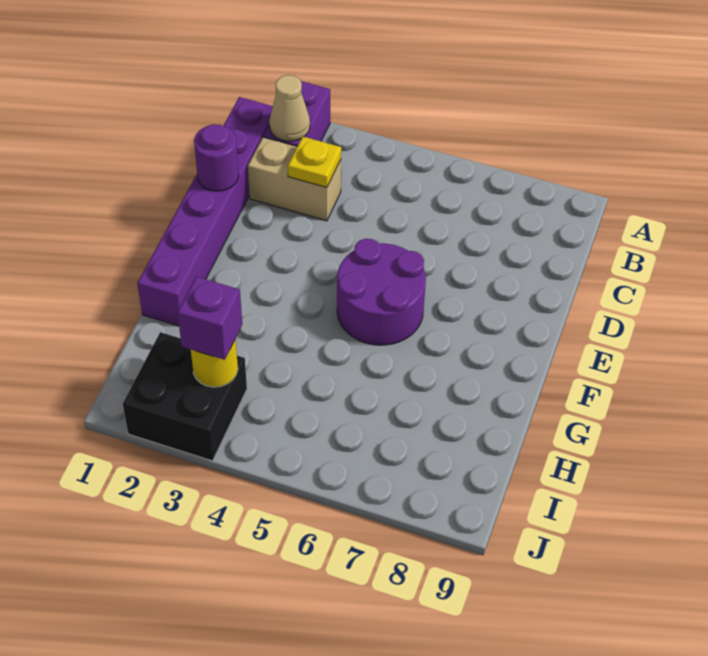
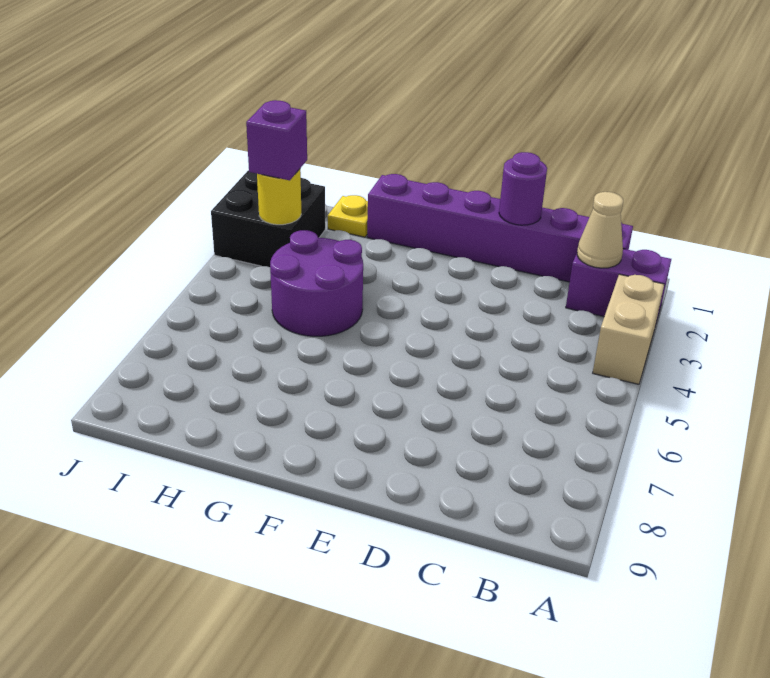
tan 1x2 brick [248,137,341,221] -> tan 1x2 brick moved to [593,274,664,384]
yellow 1x1 plate [288,137,341,188] -> yellow 1x1 plate moved to [328,195,368,237]
purple 2x2 round brick [337,239,426,345] -> purple 2x2 round brick moved to [270,230,363,336]

